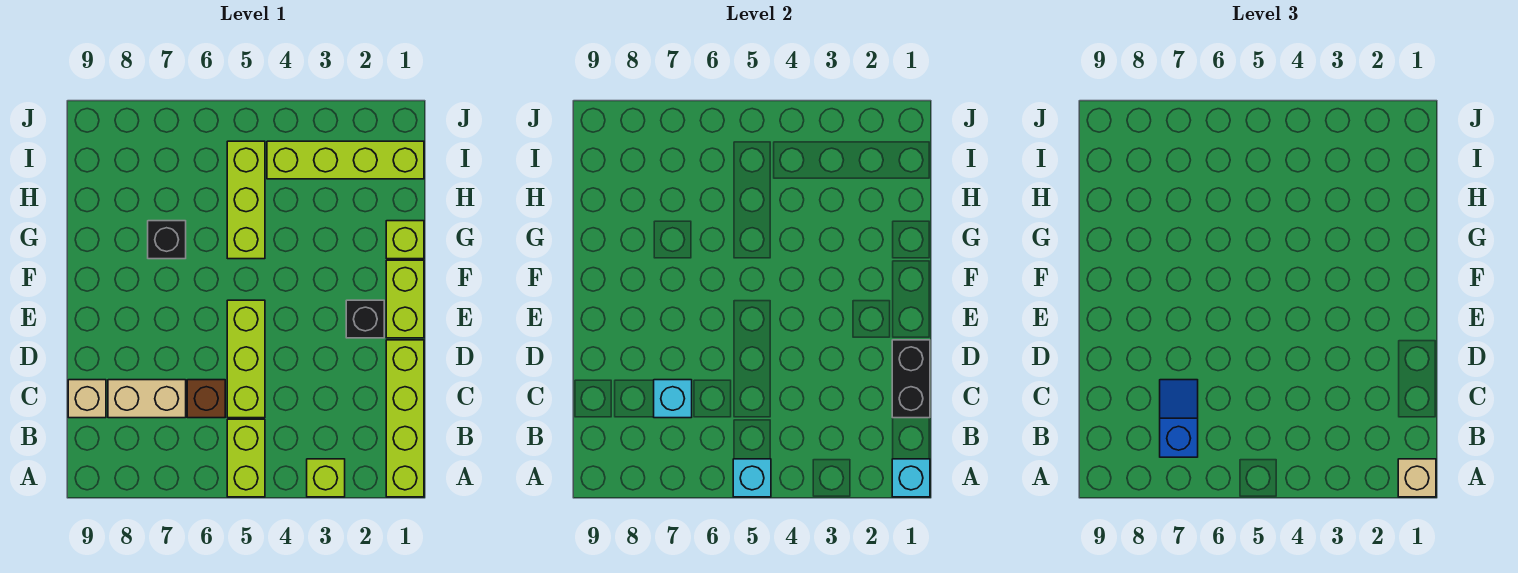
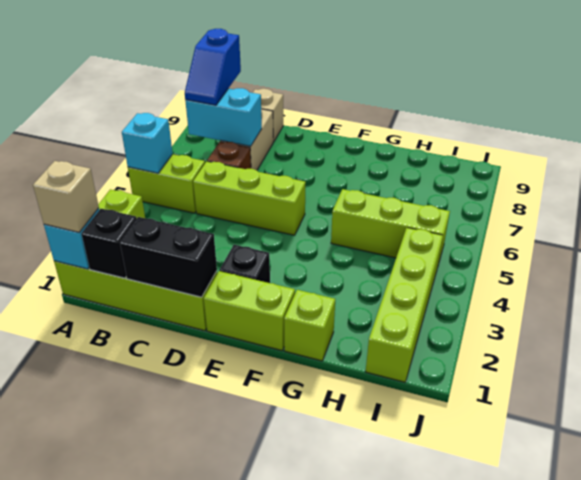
blue 1x2 slope [1160,380,1198,457] -> blue 1x2 slope turned to [185,29,241,105]
cyan 1x1 brick [654,380,692,418] -> cyan 1x2 brick [185,88,262,146]
black 1x1 brick [148,221,186,259] -> black 1x1 brick moved to [81,209,137,278]

